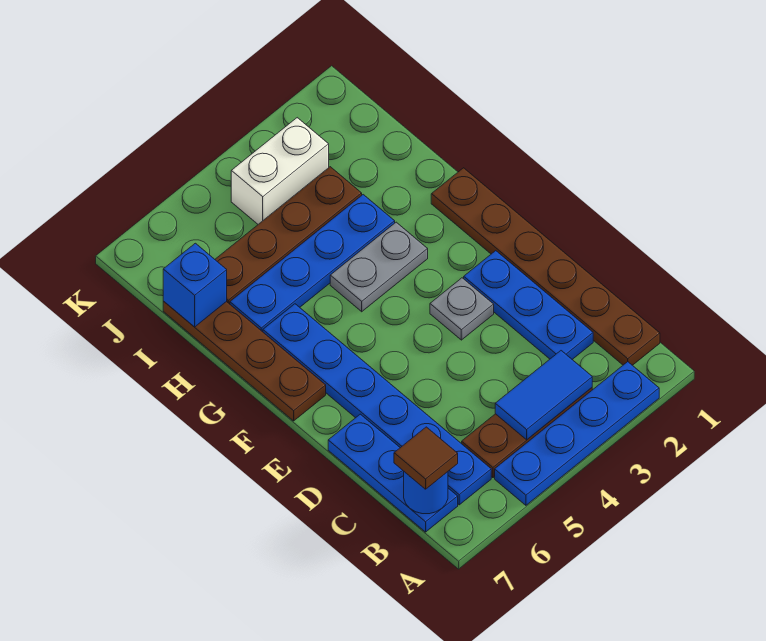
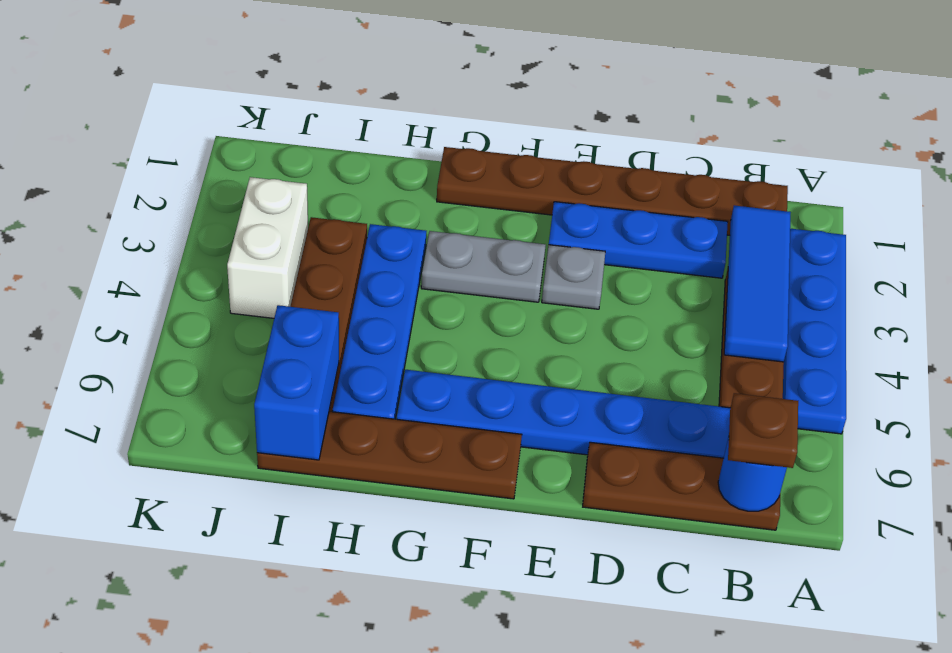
blue 1x2 tile [495,351,592,440] -> blue 1x3 tile [724,205,791,362]
blue 1x3 plate [328,414,458,532] -> brown 1x3 plate [583,442,780,530]
brown 1x1 tile [394,427,458,489] -> brown 1x1 plate [728,393,798,468]
grey 1x2 plate [330,222,428,312] -> grey 1x2 plate turned to [421,231,546,302]
blue 1x1 brick [163,243,227,327] -> blue 1x2 brick [254,305,339,460]

